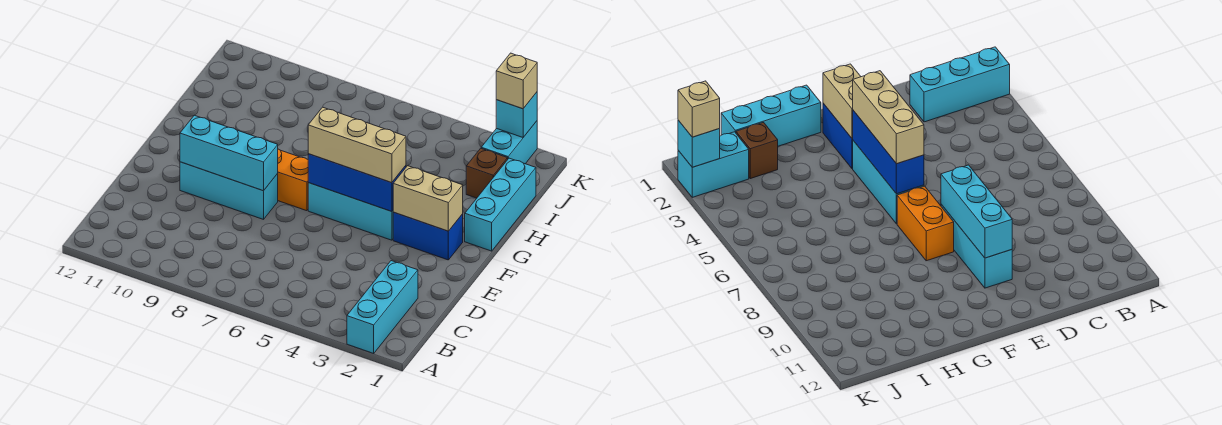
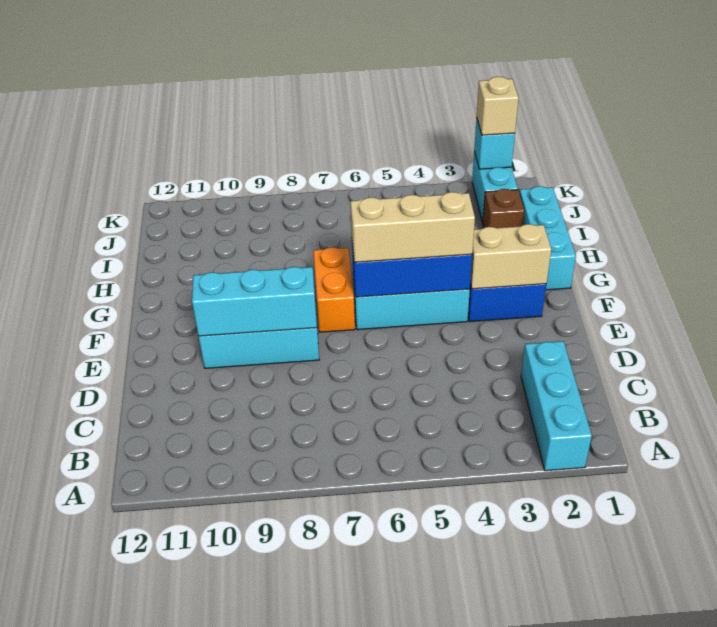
orange 1x2 brick [277,149,308,211] -> orange 1x2 brick turned to [313,247,355,332]

